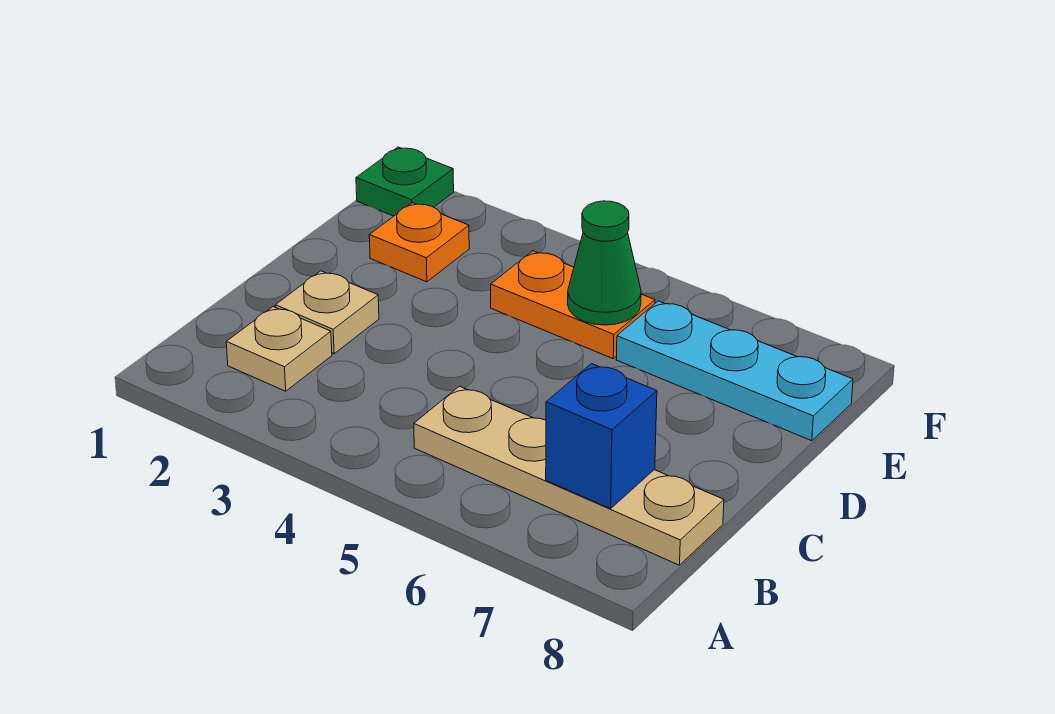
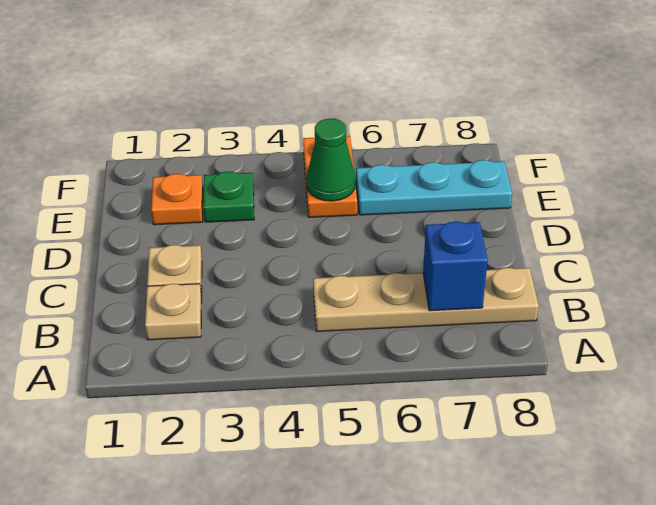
orange 1x2 plate [491,251,655,359] -> orange 1x2 plate turned to [303,136,357,217]
green 1x1 plate [356,147,454,216] -> green 1x1 plate moved to [204,171,254,222]

